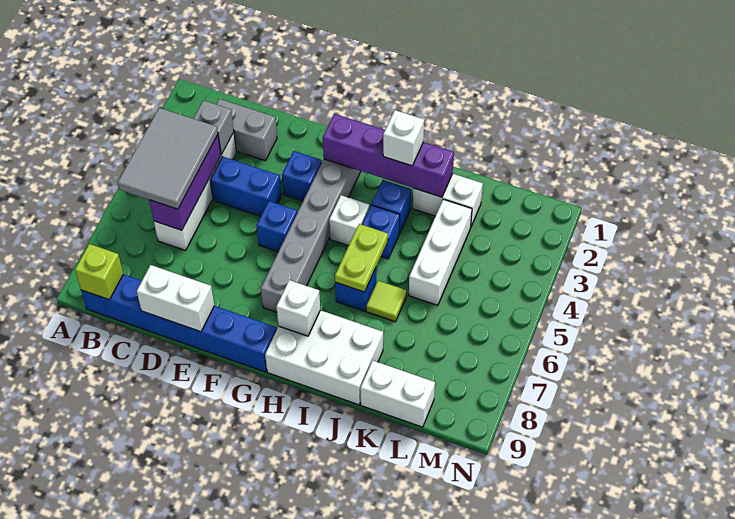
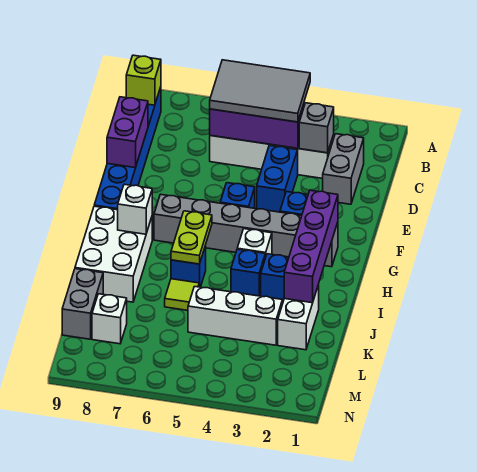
white 1x2 brick [137,265,214,332] -> purple 1x2 brick [107,97,148,168]
white 1x1 brick [383,110,424,166] -> white 1x1 brick moved to [92,294,127,344]
lime 1x2 plate [335,224,388,292] -> lime 1x2 plate turned to [171,211,212,264]
white 1x2 brick [360,360,435,427] -> grey 1x2 brick [62,269,103,339]

